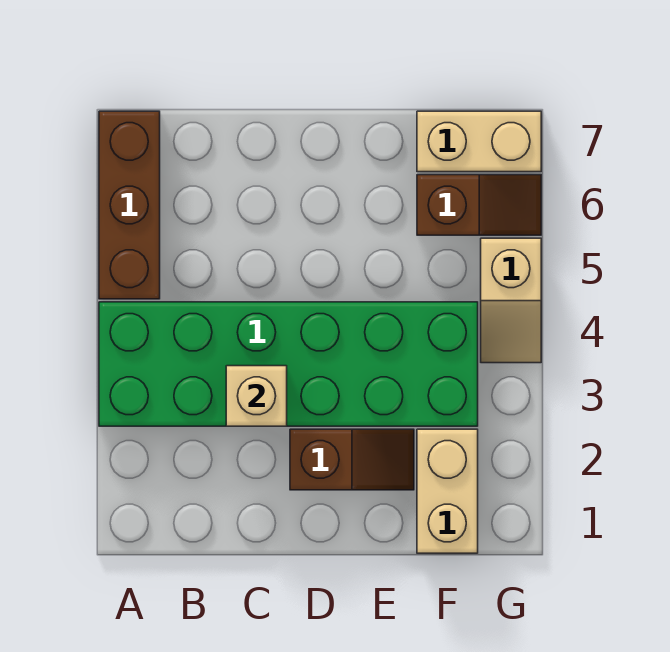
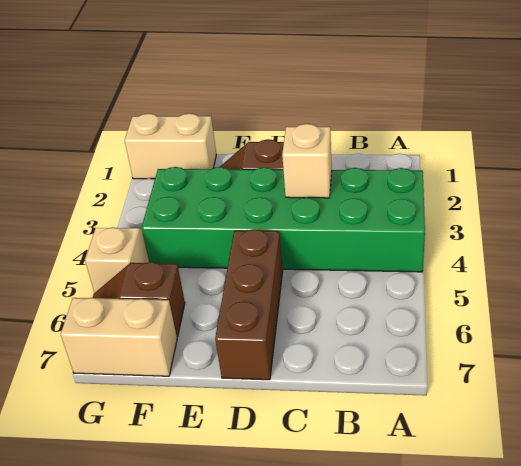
brown 1x3 brick [99,111,160,299] -> brown 1x3 brick moved to [215,229,283,380]
tan 1x2 brick [417,429,478,553] -> tan 1x2 brick turned to [125,113,216,179]

